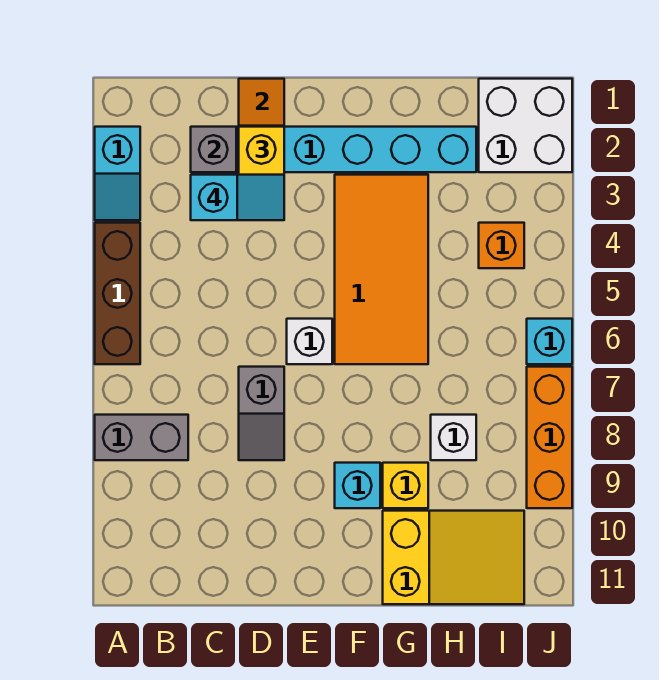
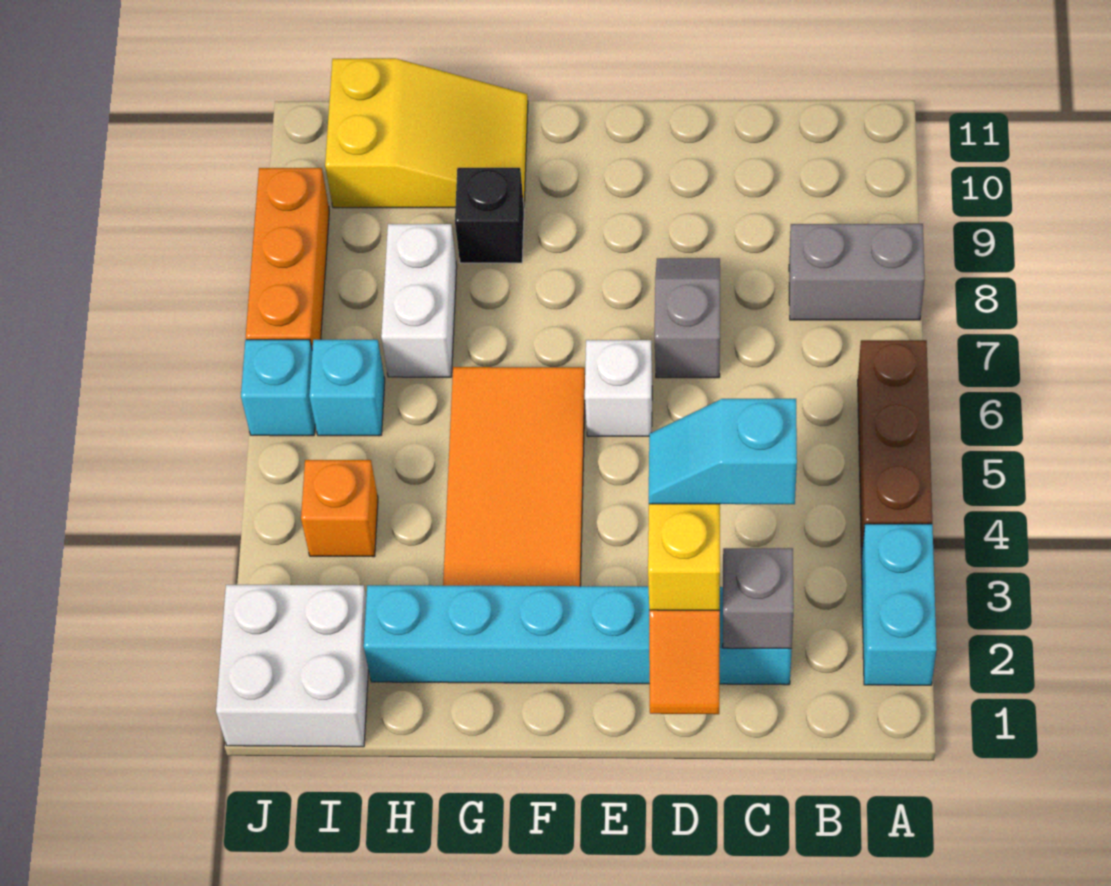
cyan 1x2 slope [95,127,140,220] -> cyan 1x2 brick [861,524,937,685]
cyan 1x1 brick [335,463,380,508] -> cyan 1x1 brick moved to [309,340,385,436]
yellow 1x1 brick [383,463,428,508] -> black 1x1 brick [455,168,524,263]
yellow 2x3 slope [383,511,524,604] -> yellow 2x3 slope turned to [325,58,528,208]
white 1x1 brick [431,415,476,460] -> white 1x2 brick [381,224,457,377]

